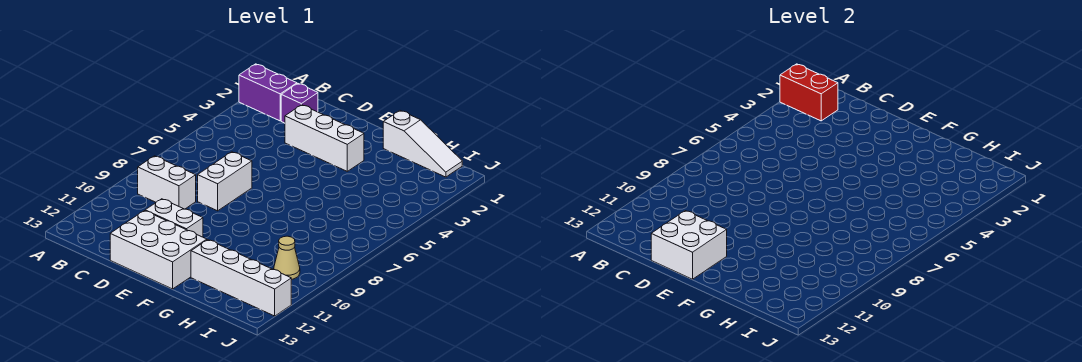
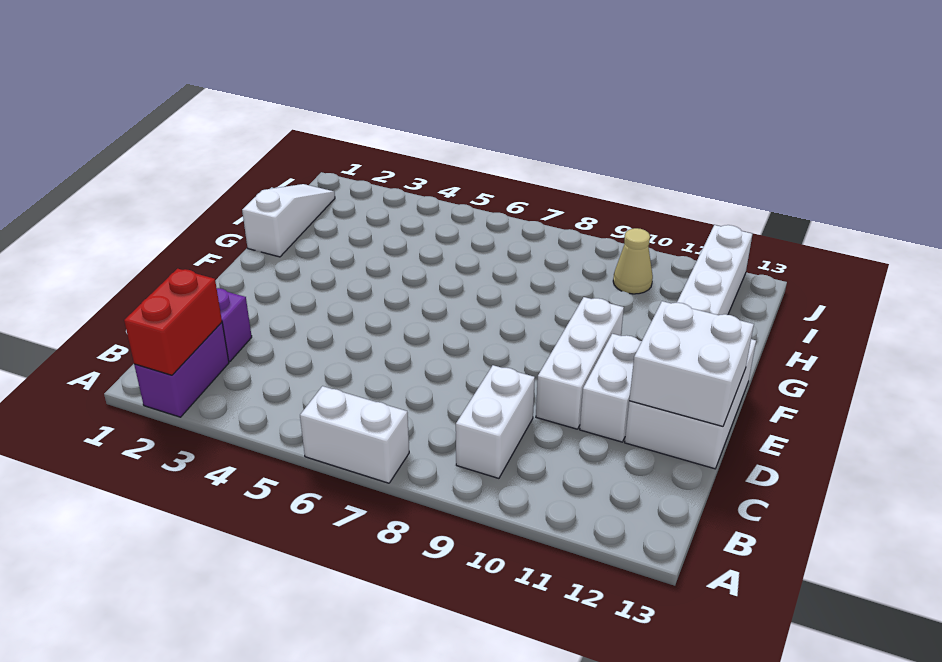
white 1x3 brick [285,105,364,171] -> white 1x3 brick moved to [536,297,624,429]
white 1x2 brick [198,152,252,211] -> white 1x2 brick moved to [300,386,409,483]

